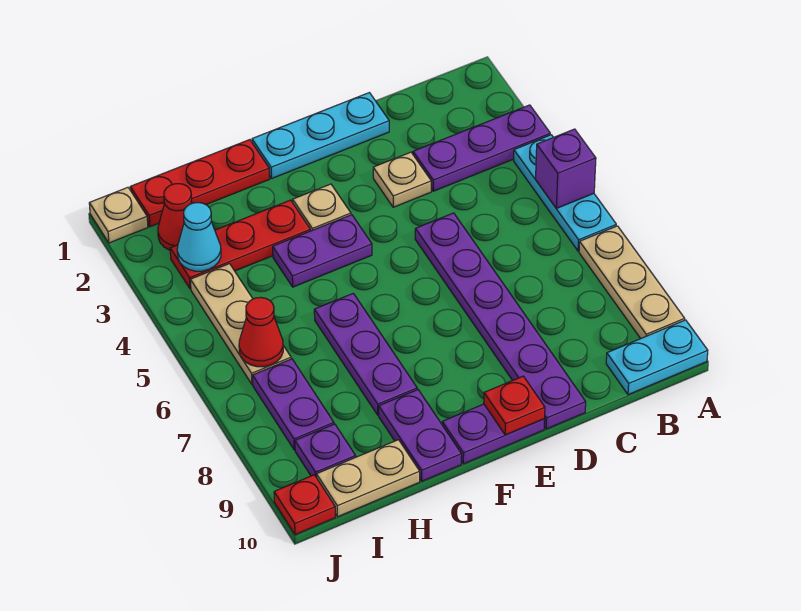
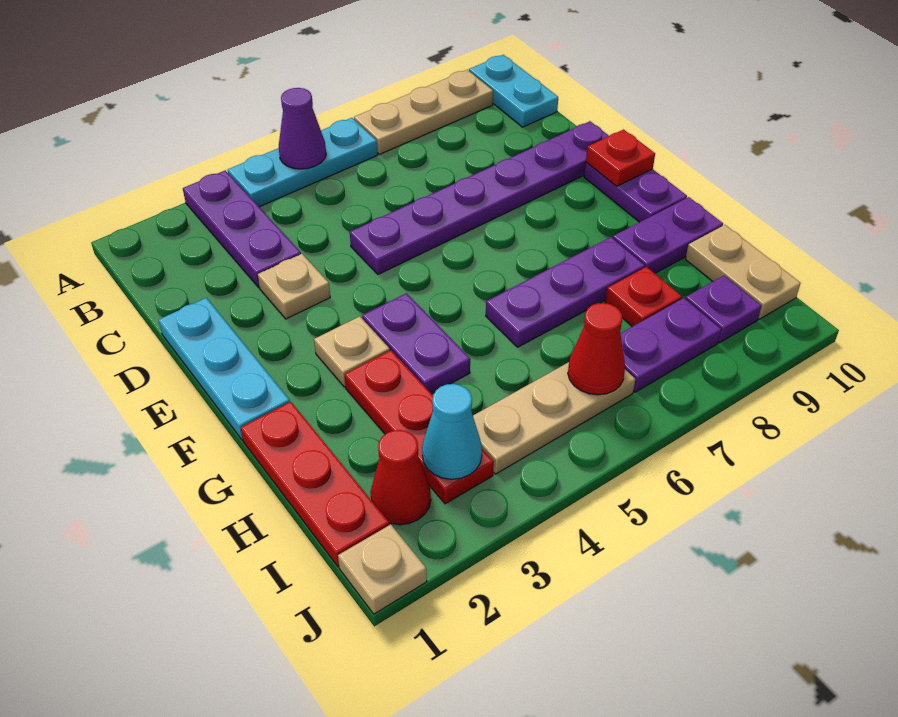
purple 1x1 brick [536,129,596,208] -> purple 1x1 cone [279,88,326,169]
red 1x1 plate [274,475,335,535] -> red 1x1 plate moved to [605,267,682,327]

